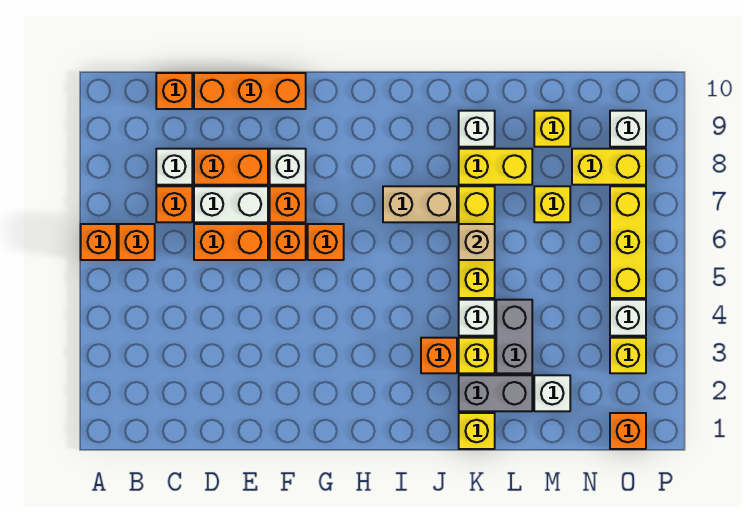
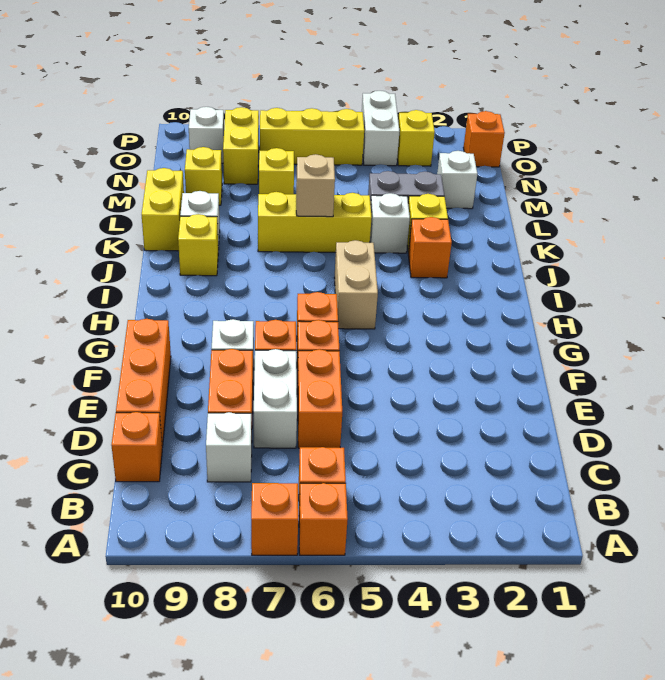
orange 1x1 brick [156,186,192,222] -> orange 1x1 brick moved to [251,483,298,555]
tan 1x2 brick [383,186,457,222] -> tan 1x2 brick moved to [334,240,378,329]
yellow 1x1 brick [459,413,495,449] -> yellow 1x1 brick moved to [178,214,218,276]
grey 1x2 brick [459,375,532,411] -> none
yellow 1x2 brick [459,149,532,185] -> yellow 1x2 brick moved to [142,168,184,251]
white 1x1 brick [610,300,646,336] -> white 1x2 brick [362,91,399,166]

